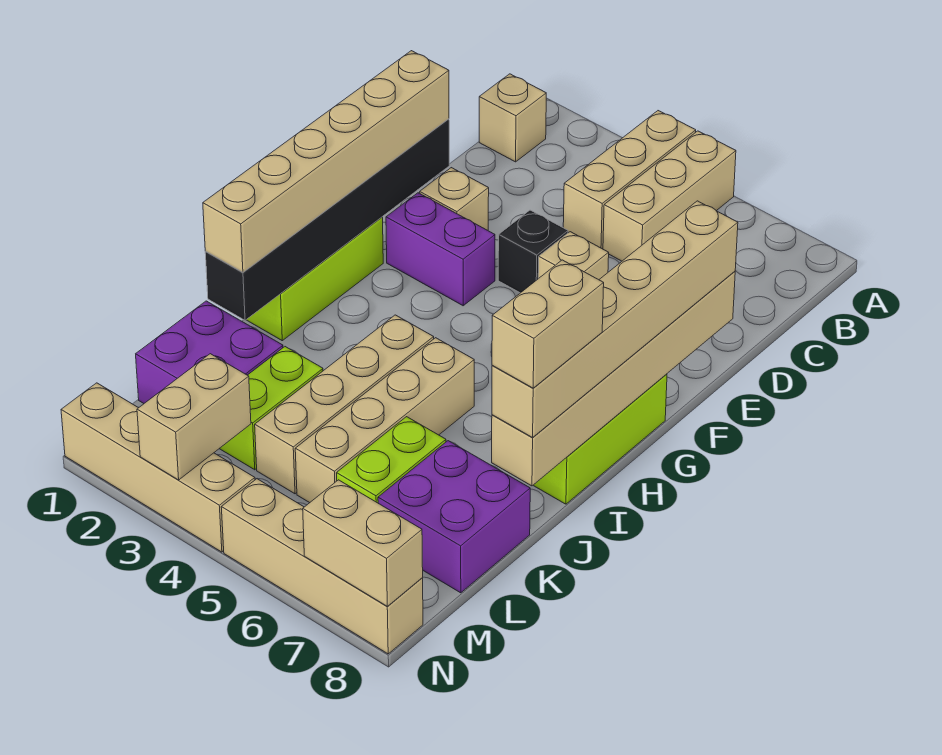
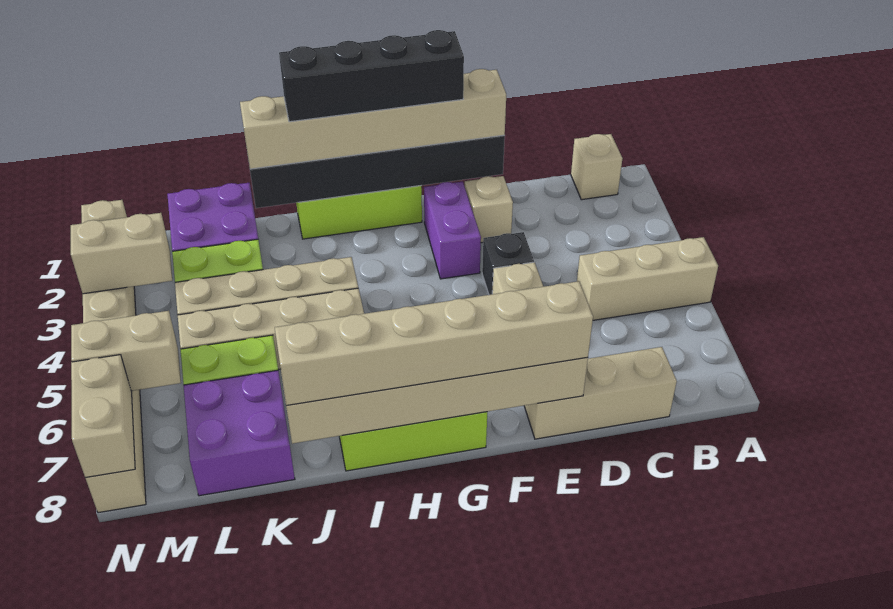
tan 1x3 brick [563,111,696,249] -> tan 1x3 brick moved to [524,347,677,439]
none -> black 1x4 brick [279,30,464,122]
tan 1x2 brick [492,260,604,388] -> tan 1x2 brick moved to [71,311,181,391]

